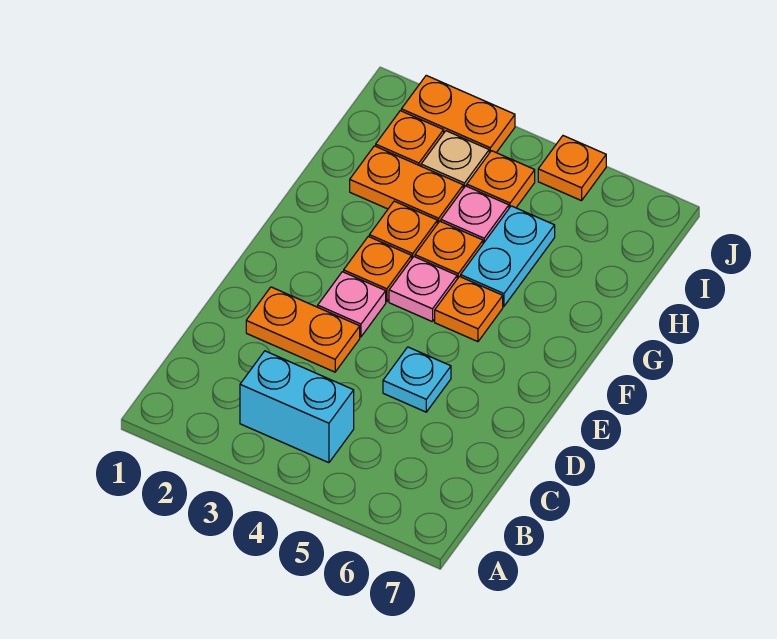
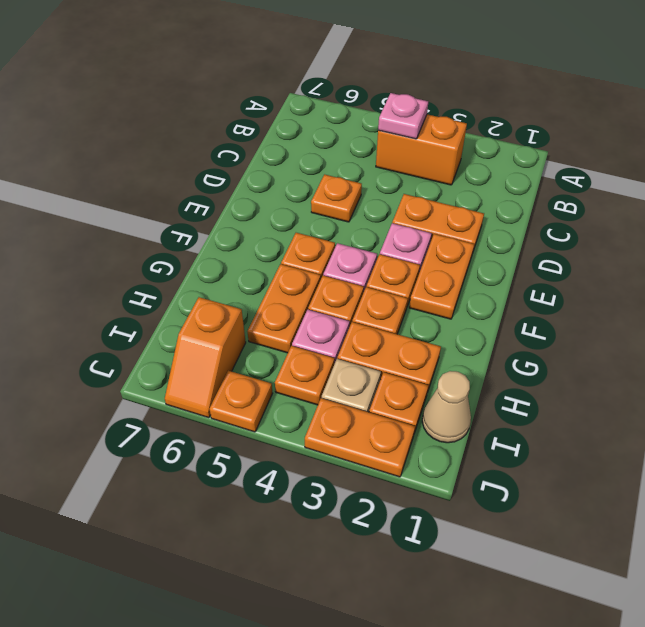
cyan 1x2 brick [240,351,354,463] -> orange 1x2 brick [376,114,467,185]
none -> pink 1x1 plate [378,93,428,139]
cyan 1x1 plate [383,347,451,412] -> orange 1x1 plate [311,174,362,222]
none -> orange 1x2 plate [409,234,474,319]
cyan 1x2 plate [461,206,555,306] -> orange 1x2 plate [247,264,321,353]
none -> tan 1x1 cone [422,371,471,443]
none -> orange 1x2 slope [165,297,246,418]

